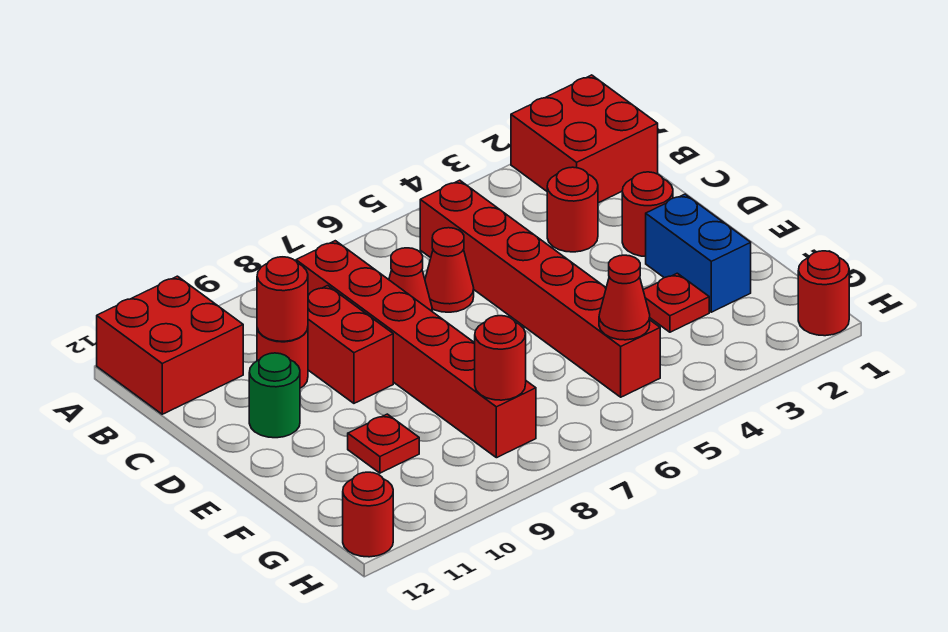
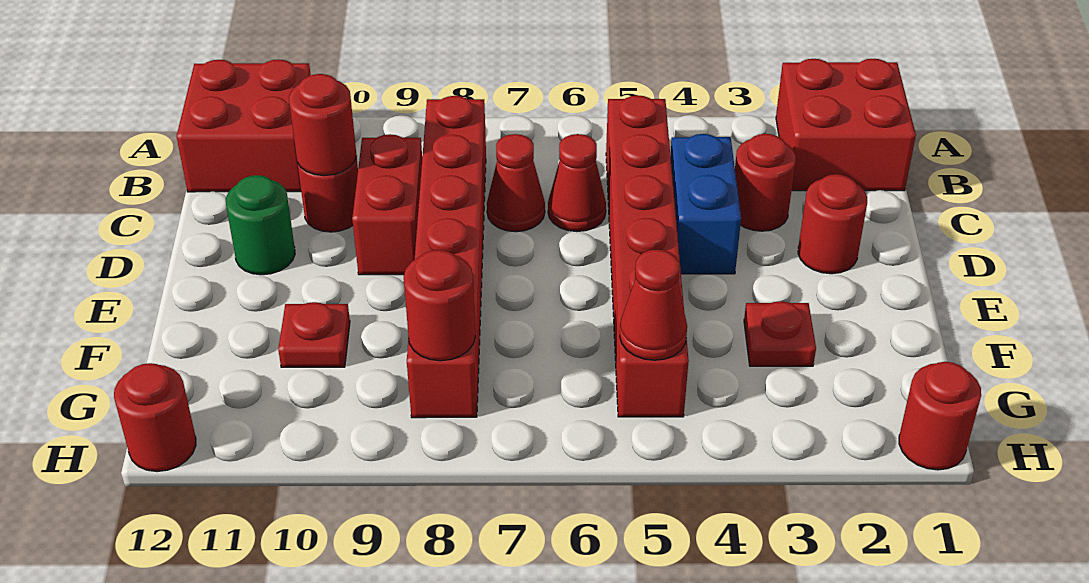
blue 1x2 brick [646,194,751,312] -> blue 1x2 brick moved to [670,134,741,274]

